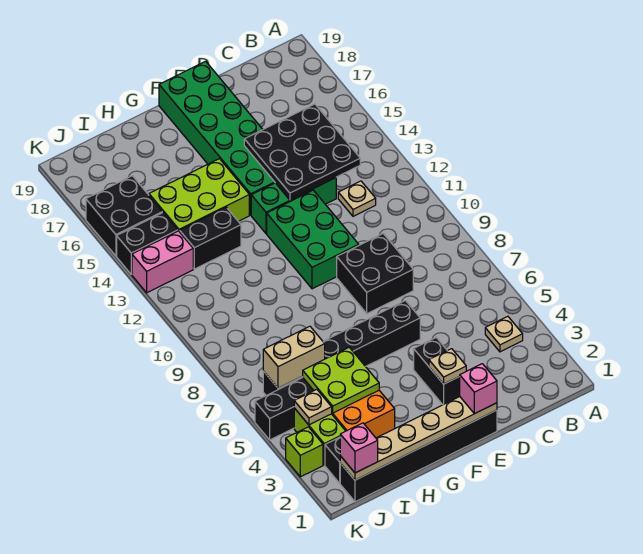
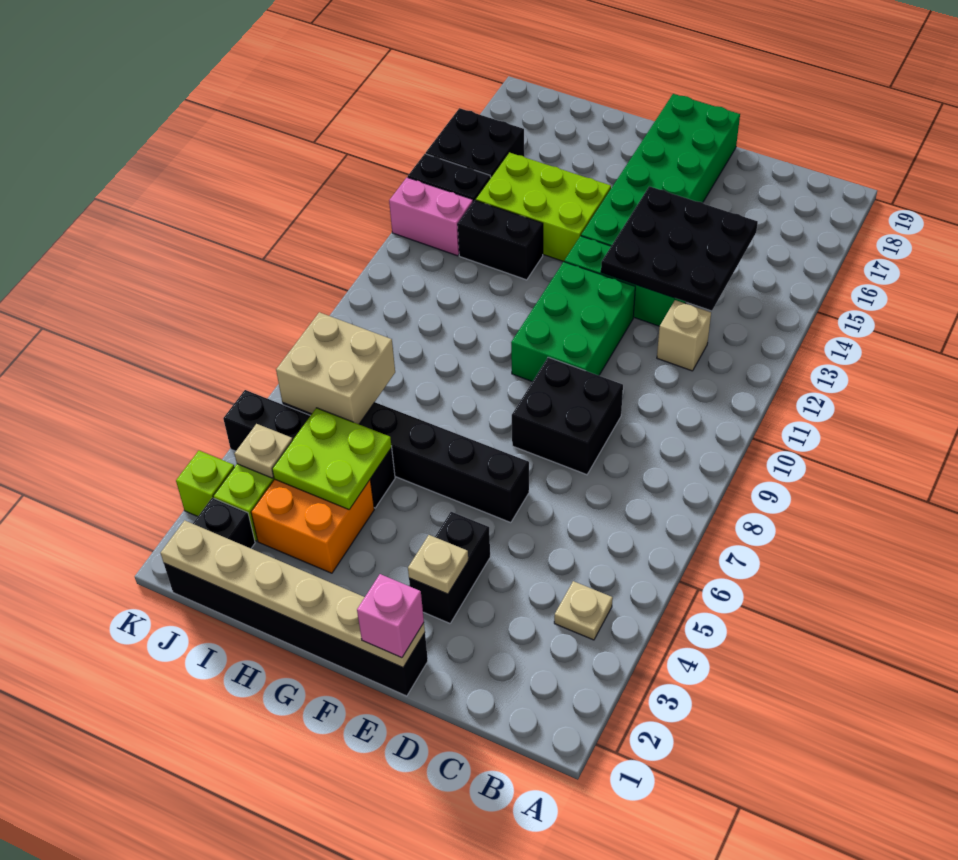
tan 1x1 plate [338,181,376,216] -> tan 1x1 brick [657,300,711,371]
tan 1x2 brick [263,326,325,388] -> tan 2x2 brick [276,312,395,424]
pink 1x1 brick [340,423,378,473] -> none

